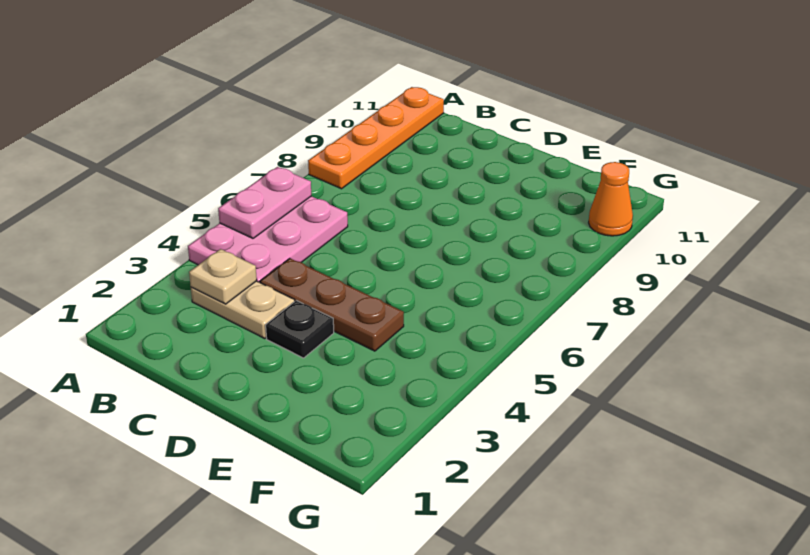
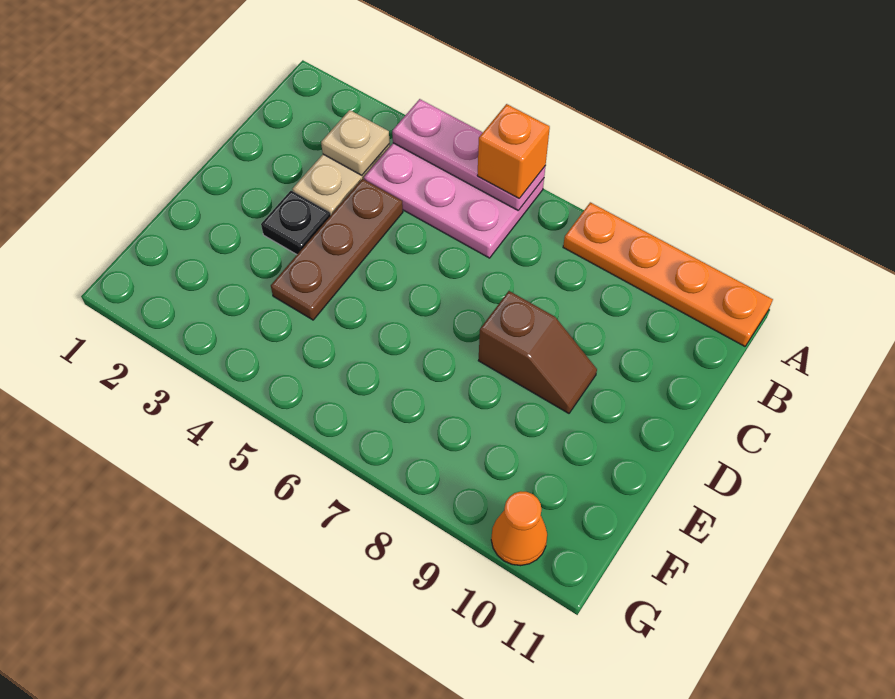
pink 1x2 plate [218,167,311,238] -> pink 1x3 plate [392,99,545,210]
none -> orange 1x1 brick [477,104,550,198]
none -> brown 1x2 slope [478,291,597,413]

